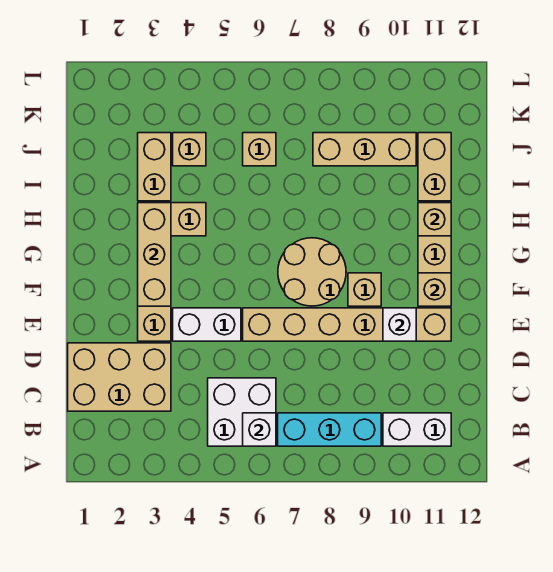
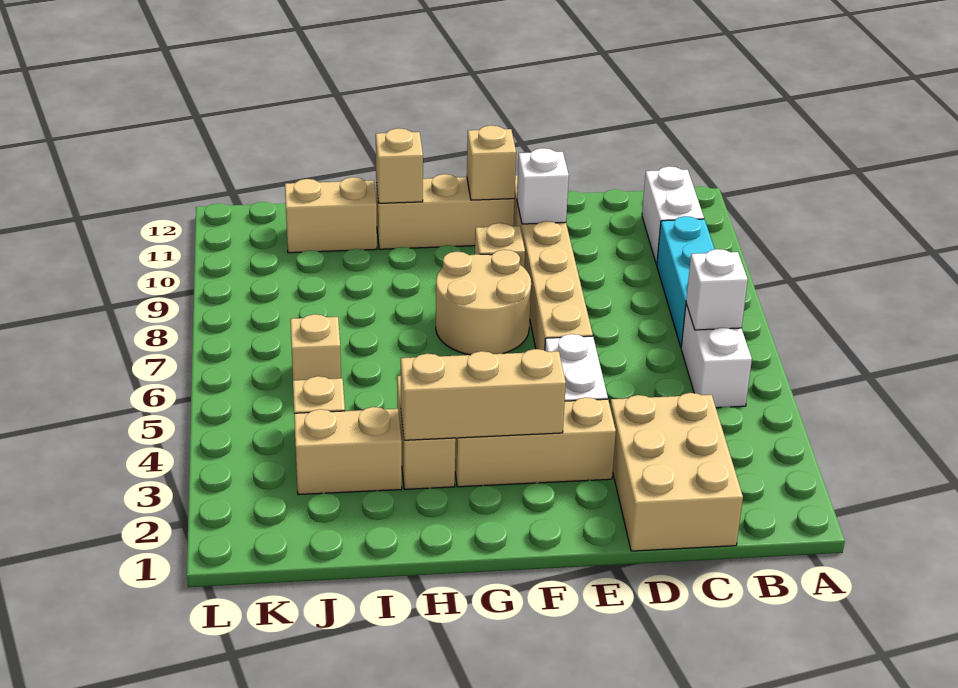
white 2x2 brick [208,378,276,446] -> white 1x2 brick [681,304,752,408]
tan 1x3 brick [313,133,416,166] -> none

